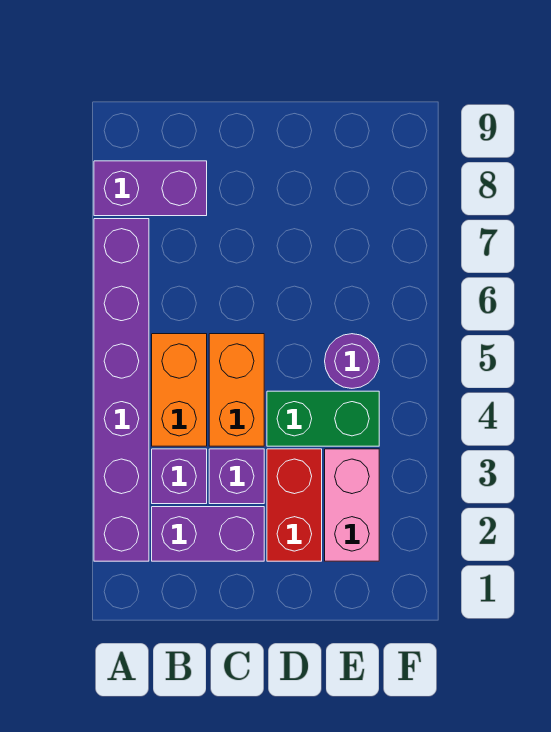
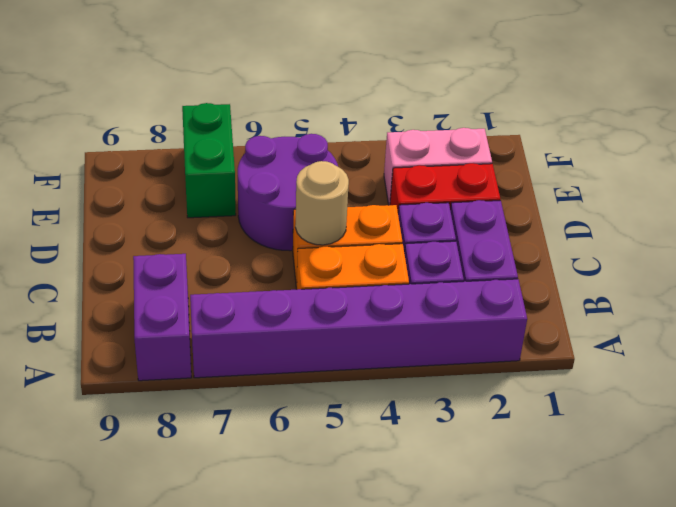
none -> tan 1x1 round brick [295,161,349,245]
green 1x2 brick [267,391,379,446] -> green 1x2 brick moved to [182,103,236,218]
purple 1x1 round brick [325,334,379,388] -> purple 2x2 round brick [238,134,338,251]

